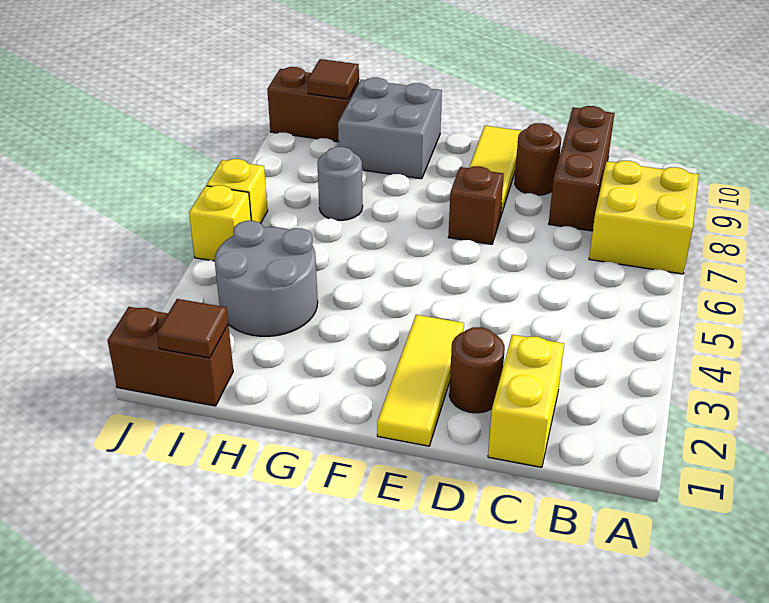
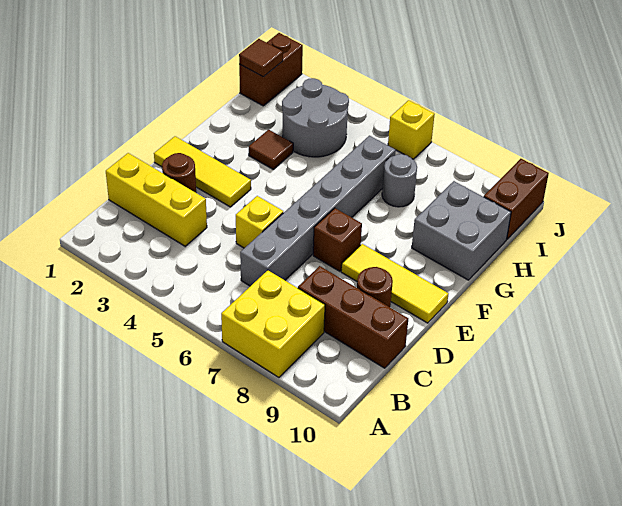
yellow 1x2 brick [488,335,564,467] -> yellow 1x3 brick [106,153,207,246]
none -> grey 1x6 brick [240,136,396,286]
brown 1x1 tile [308,59,359,99] -> brown 1x1 tile moved to [249,130,293,169]
yellow 1x1 brick [189,185,251,261] -> yellow 1x1 brick moved to [236,196,283,248]

